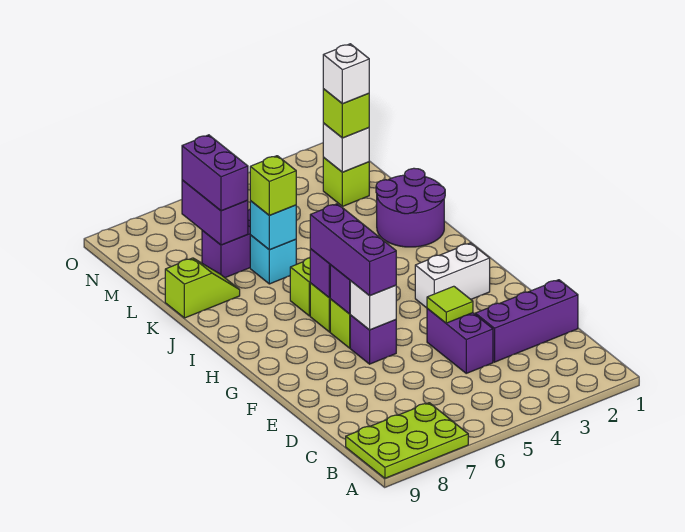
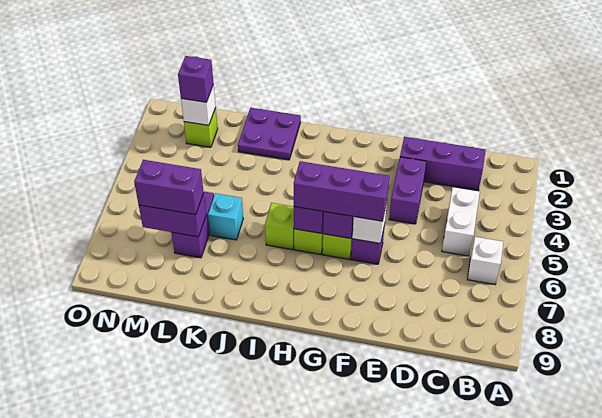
lime 2x3 plate [346,403,468,478] -> none
purple 1x3 brick [475,280,578,362] -> purple 1x3 brick turned to [400,137,486,190]
purple 1x2 brick [427,309,493,373] -> purple 1x2 brick turned to [389,157,426,224]
lime 1x1 tile [427,286,473,323] -> none
white 1x2 brick [415,243,490,308] -> white 1x2 brick moved to [442,187,480,256]
purple 2x2 round brick [376,168,445,247] -> purple 2x2 plate [238,108,301,160]
cyan 1x1 brick [250,201,296,250] -> none
lime 1x1 brick [250,156,296,215] -> none
lime 1x2 slope [165,258,240,318] -> none
lime 1x1 brick [323,89,369,138] -> purple 1x1 brick [178,56,214,102]
white 1x1 brick [323,44,369,104] -> white 1x1 brick moved to [467,237,503,284]

